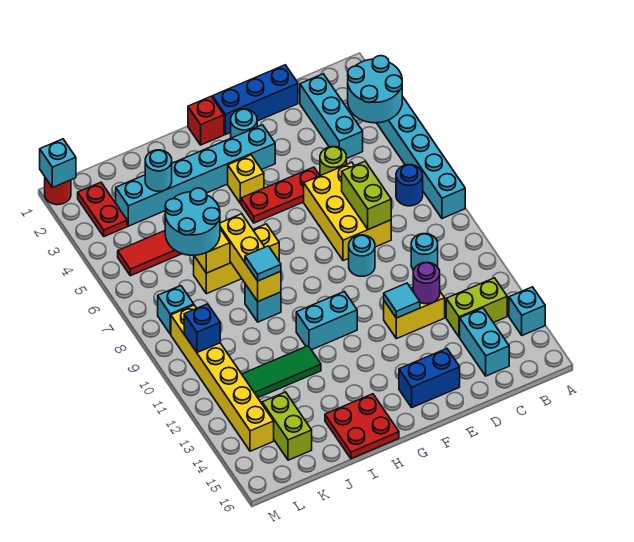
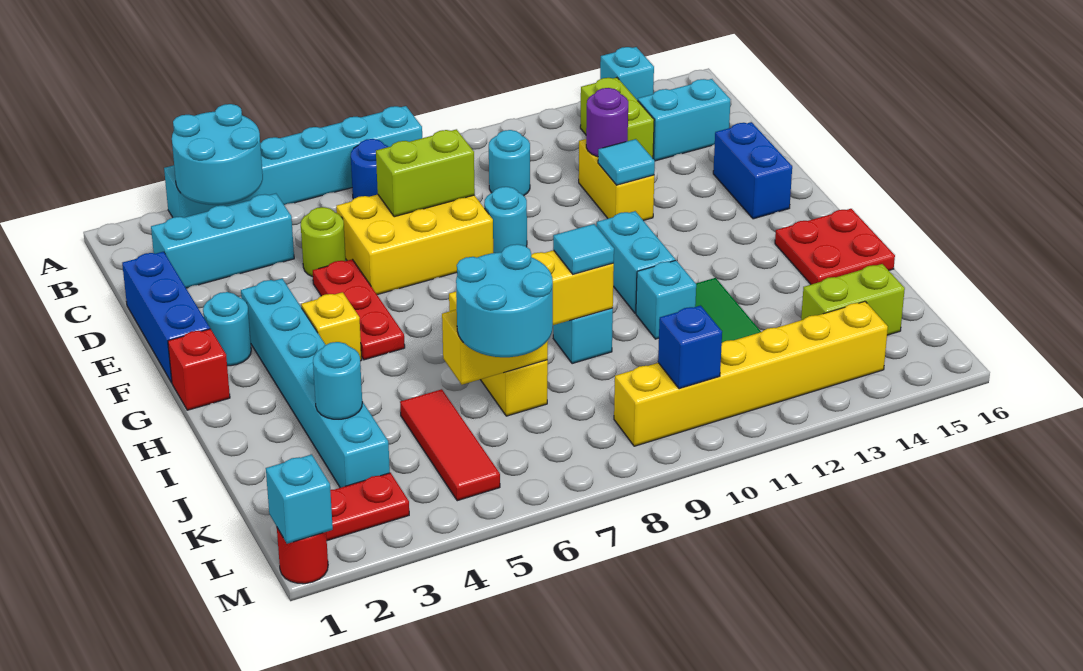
cyan 1x1 brick [158,286,194,334] -> cyan 1x1 brick moved to [636,260,696,339]

